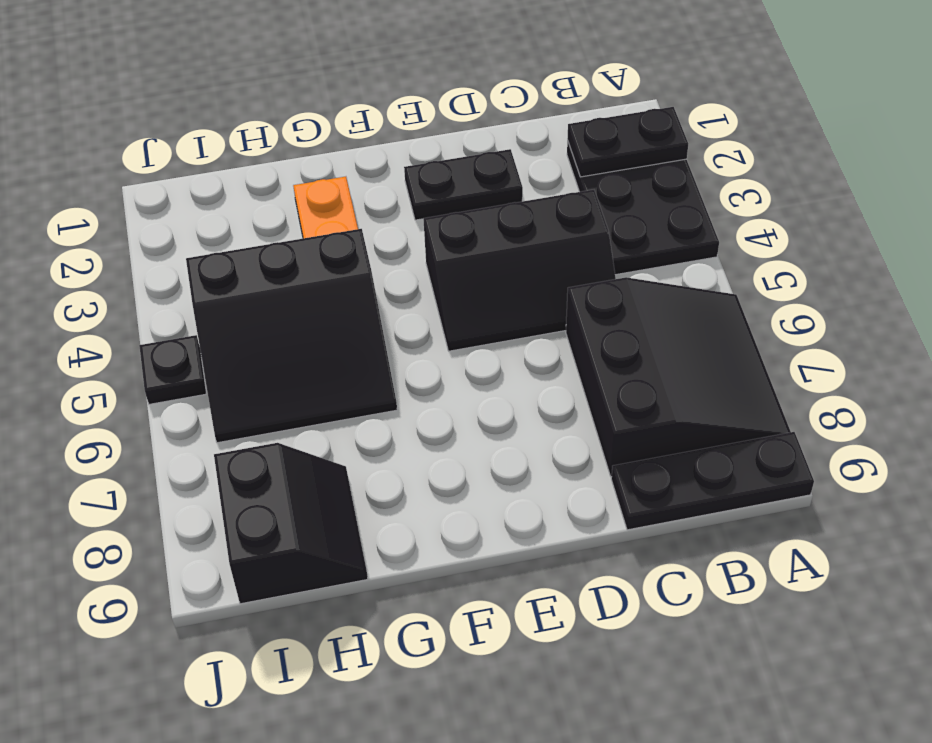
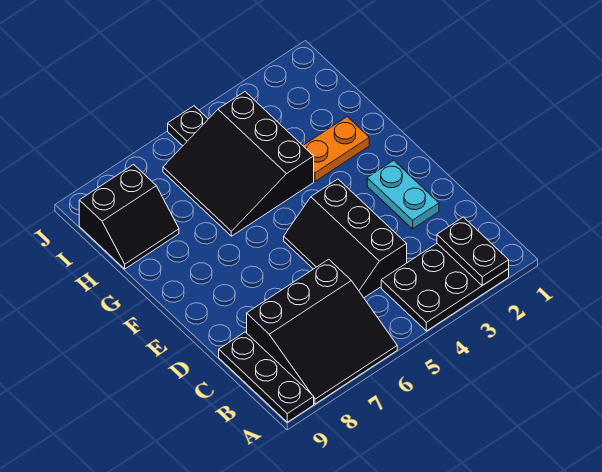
black 1x2 plate [404,149,523,220] -> cyan 1x2 plate [367,160,439,229]

